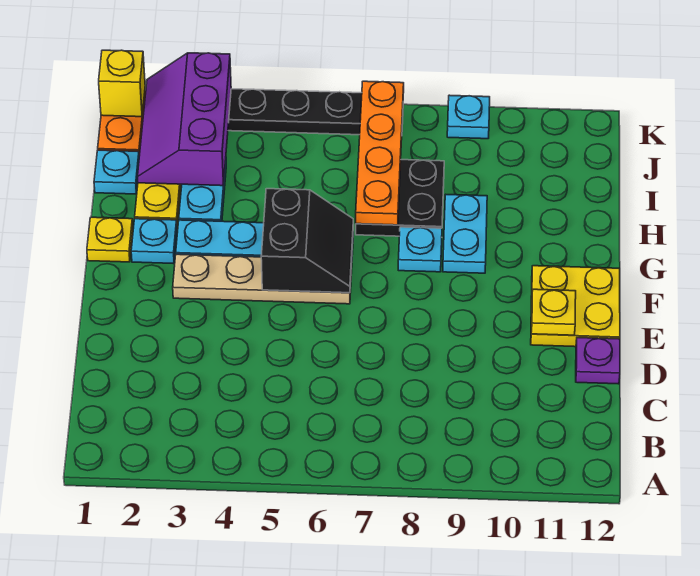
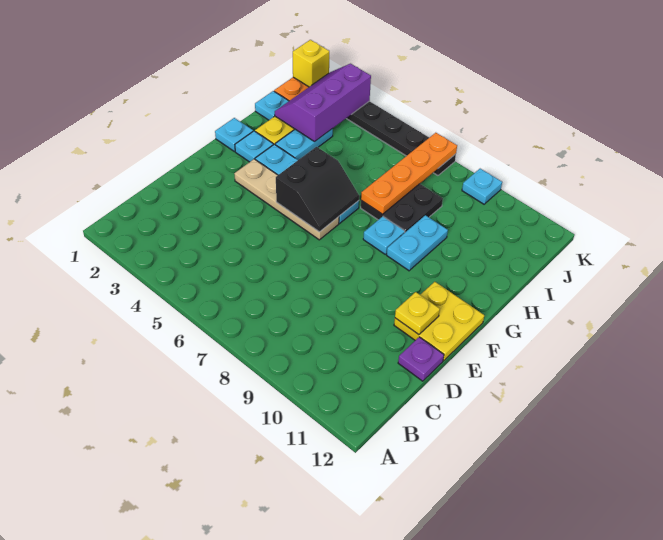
yellow 1x1 plate [87,217,133,262] -> cyan 1x1 plate [215,118,253,152]

